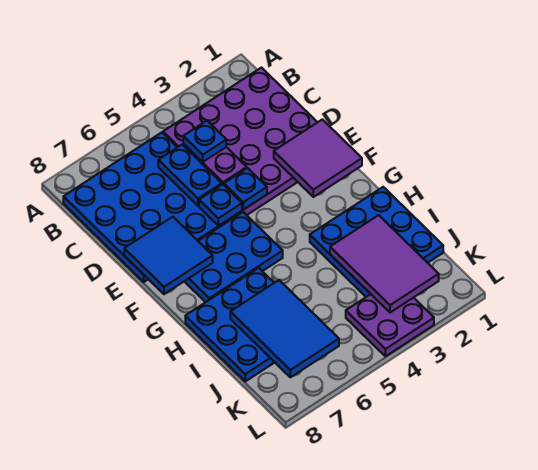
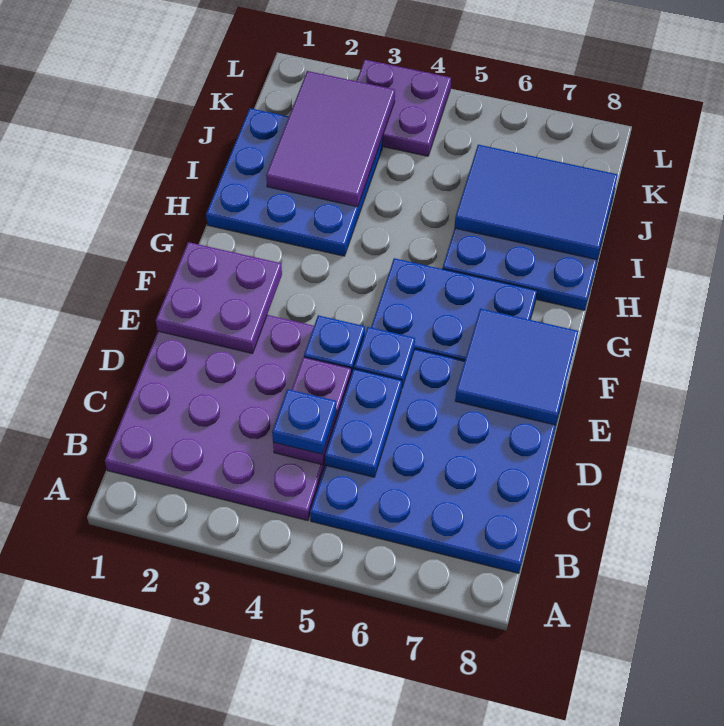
purple 2x2 tile [274,119,362,197] -> purple 2x2 plate [156,242,282,354]
blue 2x3 tile [230,280,339,377] -> blue 2x3 tile turned to [455,145,618,260]

